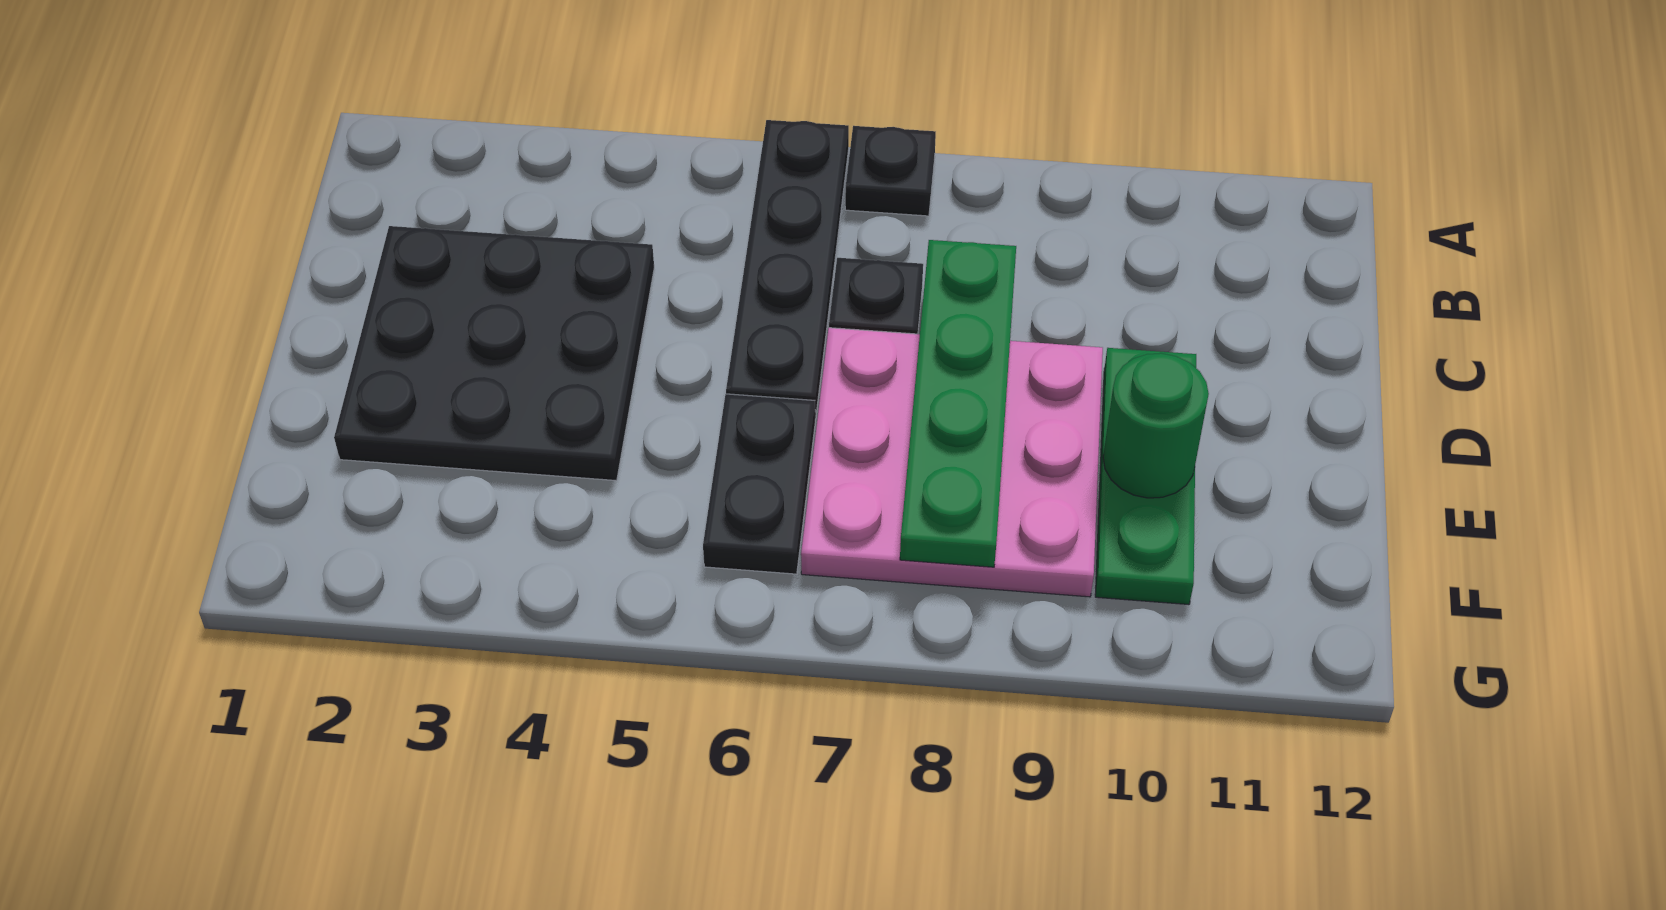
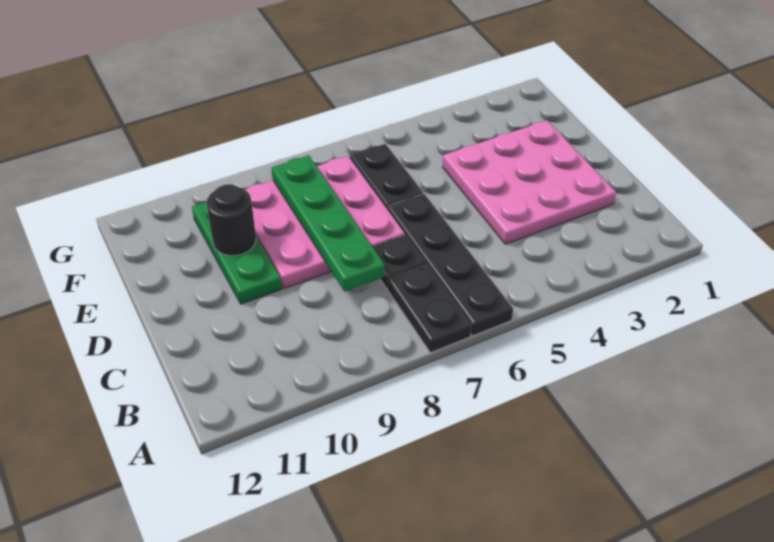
black 1x1 plate [845,126,936,216] -> black 1x2 plate [388,264,472,353]
black 3x3 plate [334,226,654,481] -> pink 3x3 plate [443,120,616,244]
green 1x1 round brick [1103,353,1209,498] -> black 1x1 round brick [206,184,256,256]

